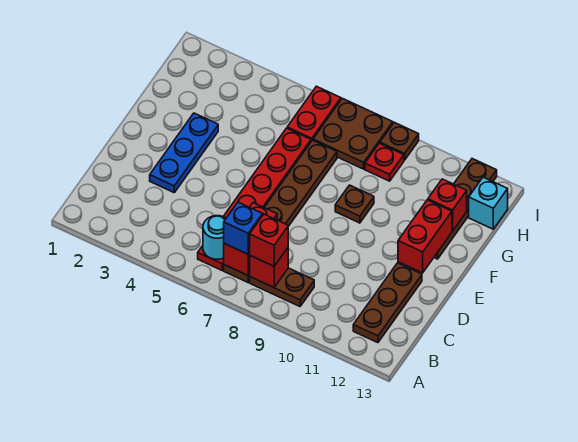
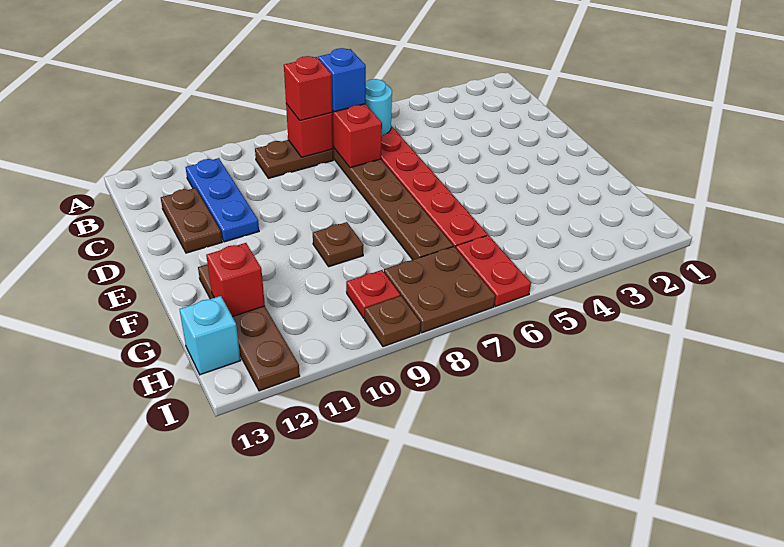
brown 1x3 plate [353,263,422,343] -> brown 1x2 plate [161,188,222,253]
blue 1x3 plate [150,113,218,192] -> blue 1x3 plate moved to [186,158,259,242]
red 1x2 brick [398,200,452,273] -> none

